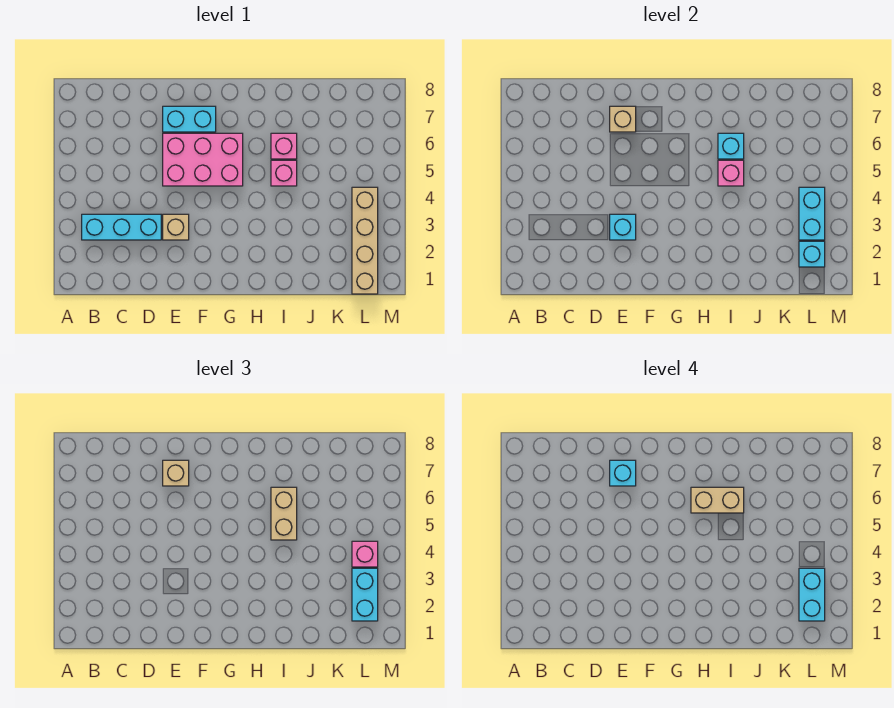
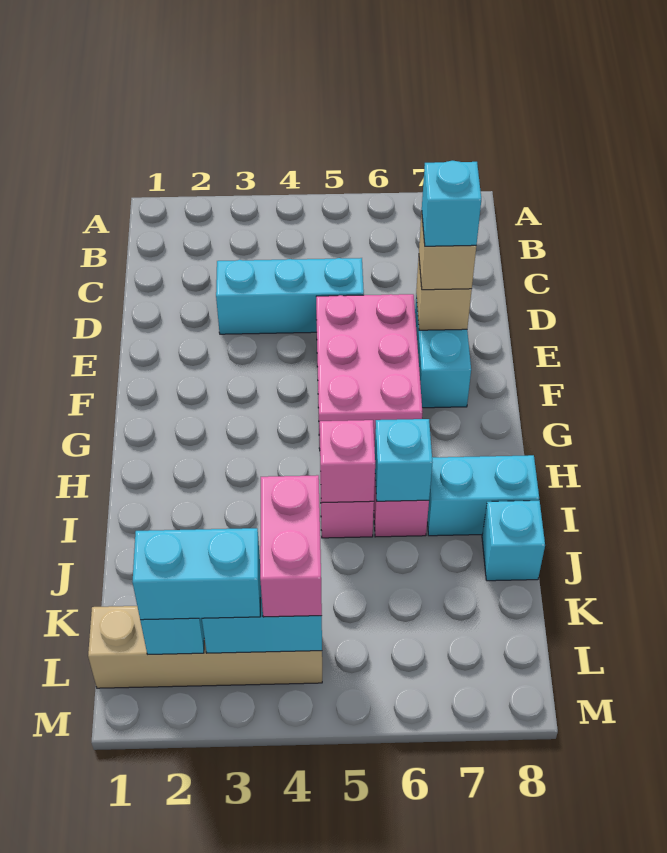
cyan 1x3 brick [82,214,161,240] -> cyan 1x3 brick turned to [216,258,364,334]
tan 1x1 brick [163,214,189,240] -> none
cyan 1x1 brick [610,214,636,240] -> cyan 1x1 brick moved to [482,501,545,581]
tan 1x2 brick [691,487,744,513] -> none
tan 1x2 brick [271,487,297,540] -> none
cyan 1x2 brick [799,568,825,621] -> cyan 1x2 brick moved to [427,455,539,536]
pink 1x1 brick [352,541,378,567] -> pink 1x2 brick [260,475,322,617]

